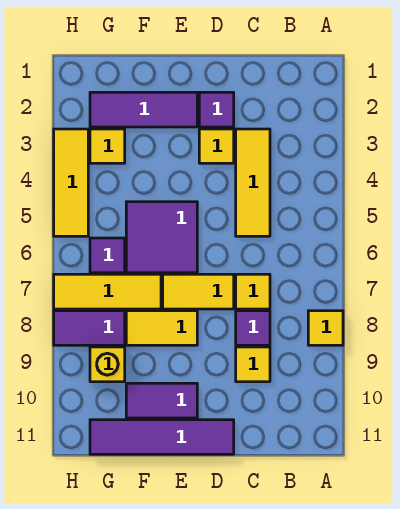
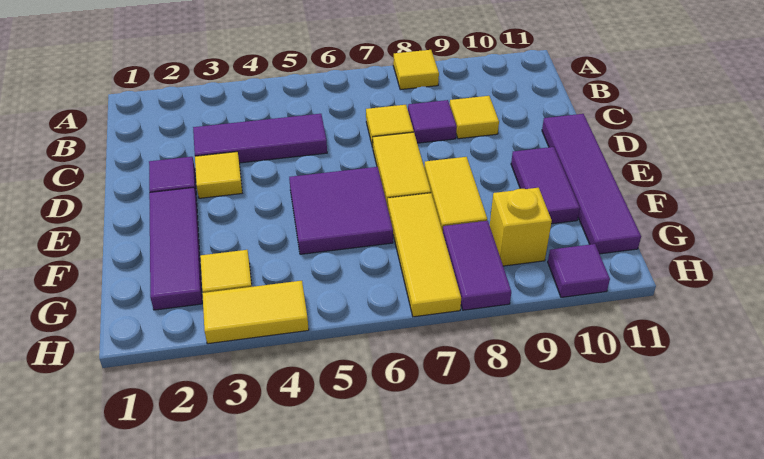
yellow 1x3 tile [236,129,270,236] -> purple 1x3 tile [193,114,327,163]
purple 1x1 tile [90,238,125,273] -> purple 1x1 tile moved to [548,244,610,297]
yellow 1x3 tile [54,129,88,236] -> yellow 1x2 tile [202,281,309,344]

